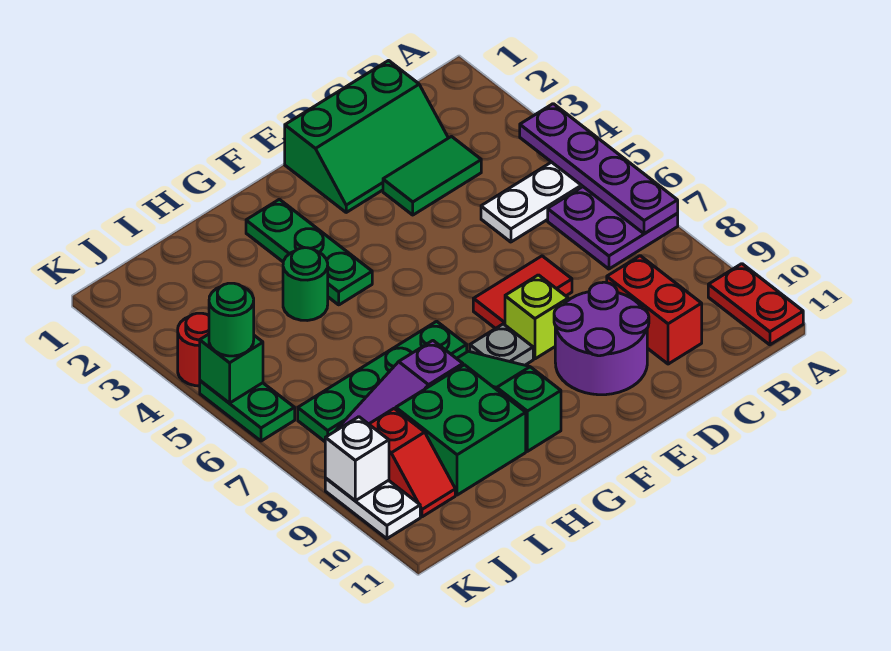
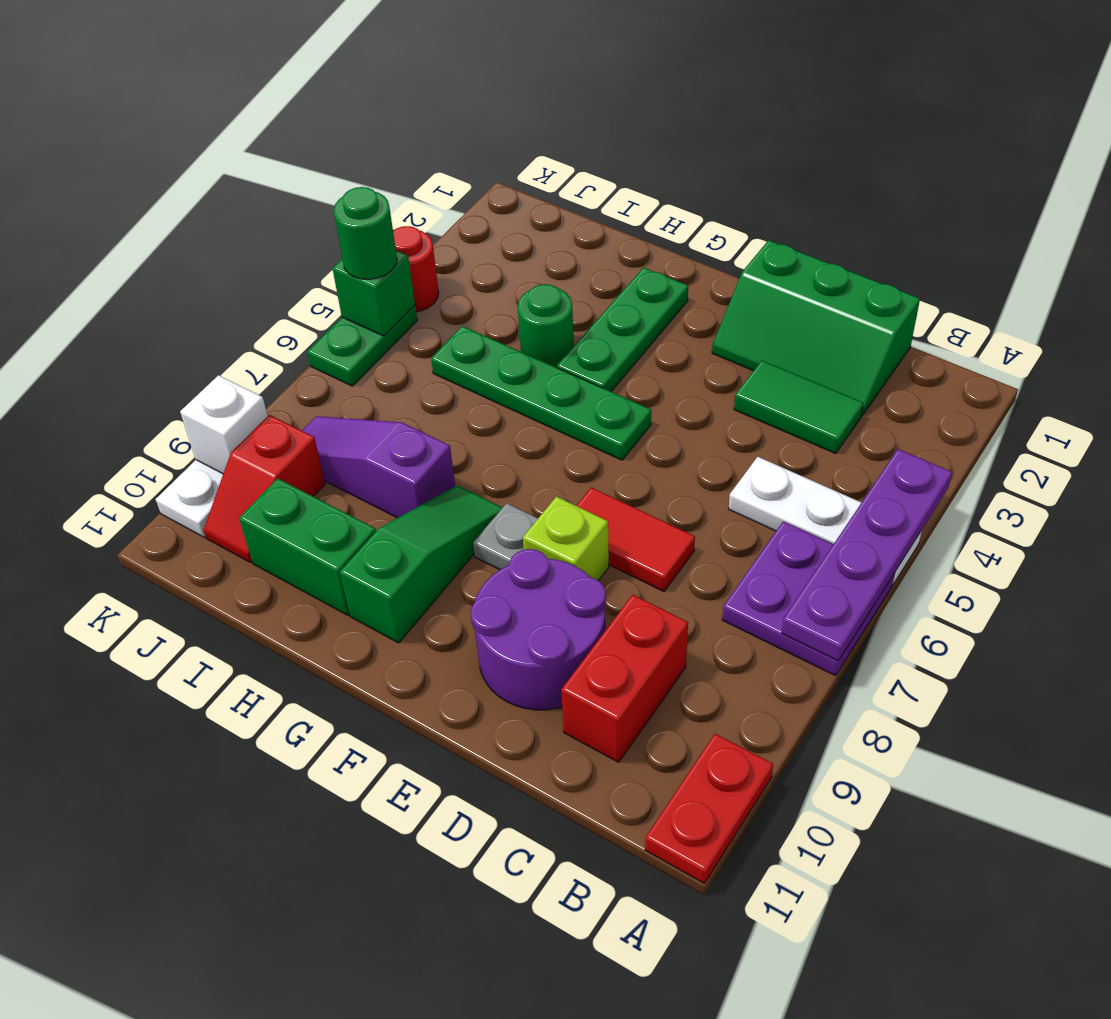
green 1x4 plate [298,321,467,441] -> green 1x4 plate moved to [431,326,651,460]
green 2x2 brick [396,365,526,495] -> green 1x2 brick [239,478,376,615]

